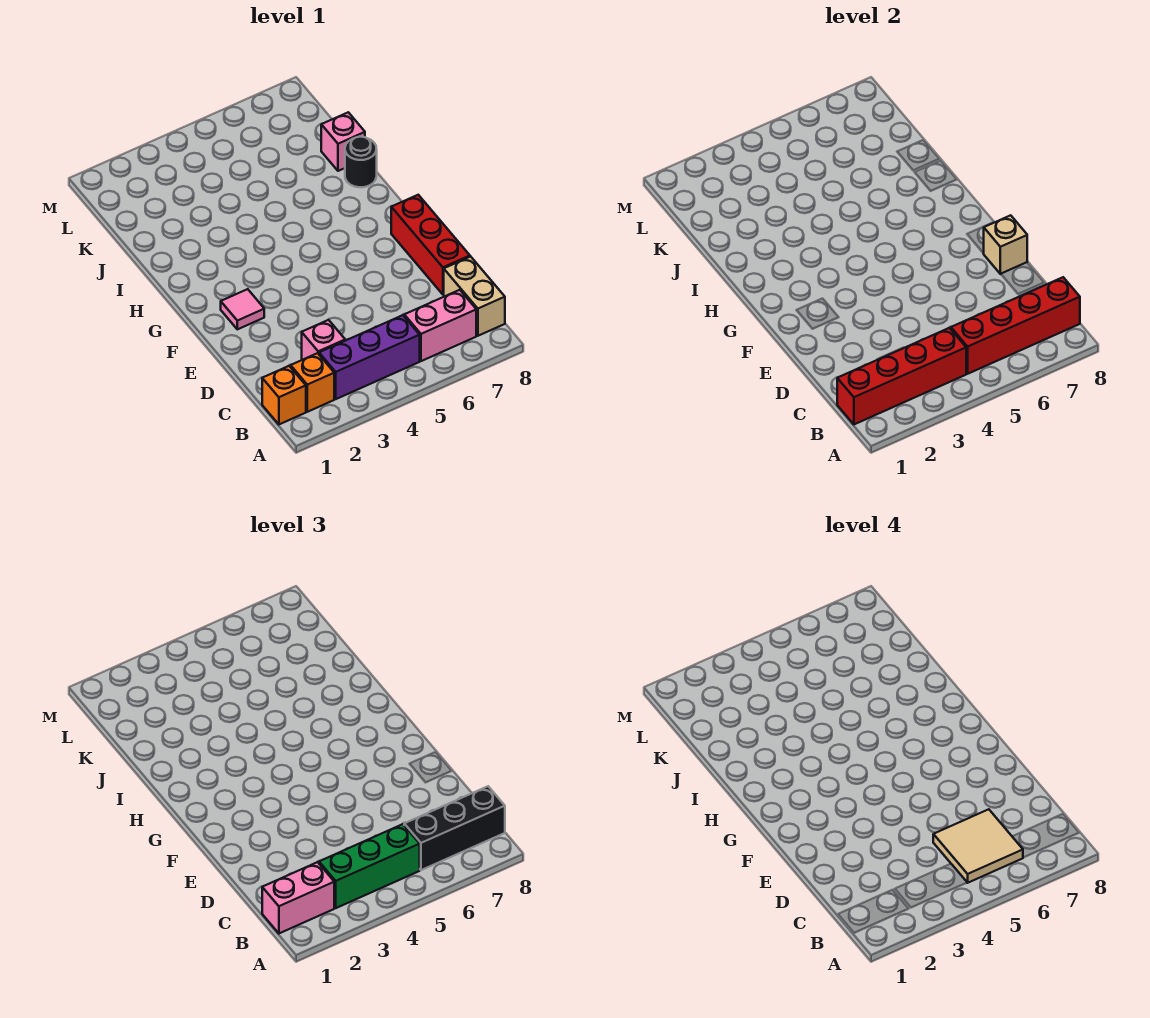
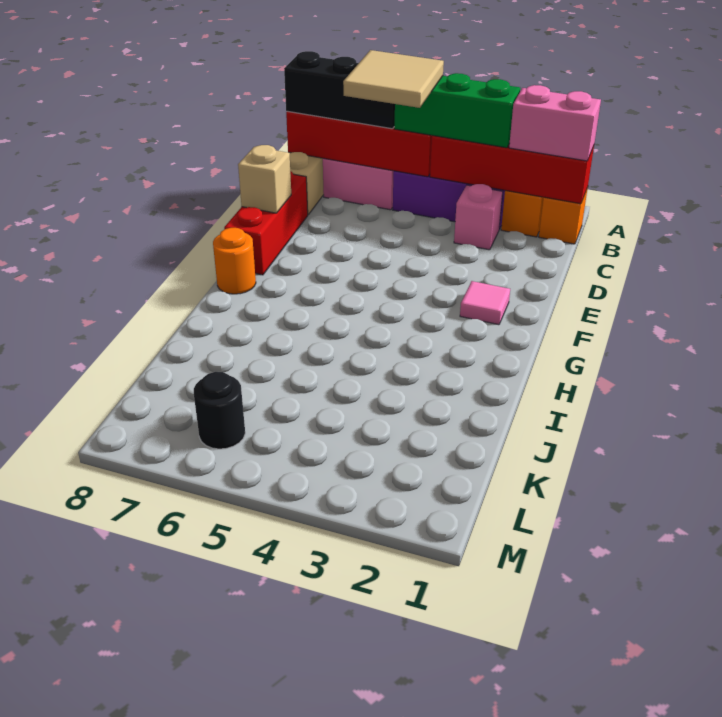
none -> orange 1x1 round brick [213,228,256,294]
black 1x1 round brick [345,137,377,187] -> black 1x1 round brick moved to [194,372,245,449]
pink 1x1 brick [321,112,365,171] -> none

